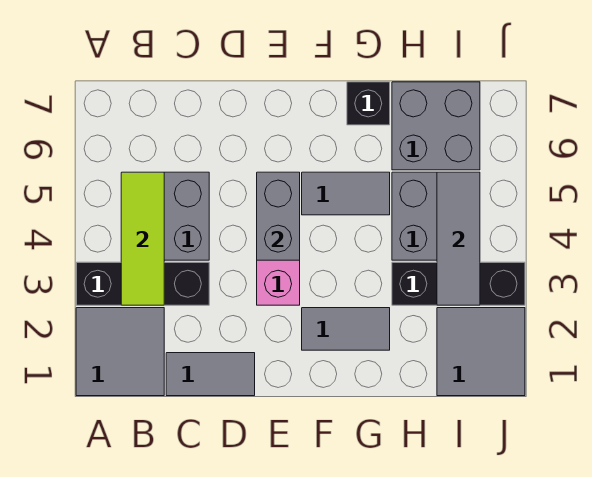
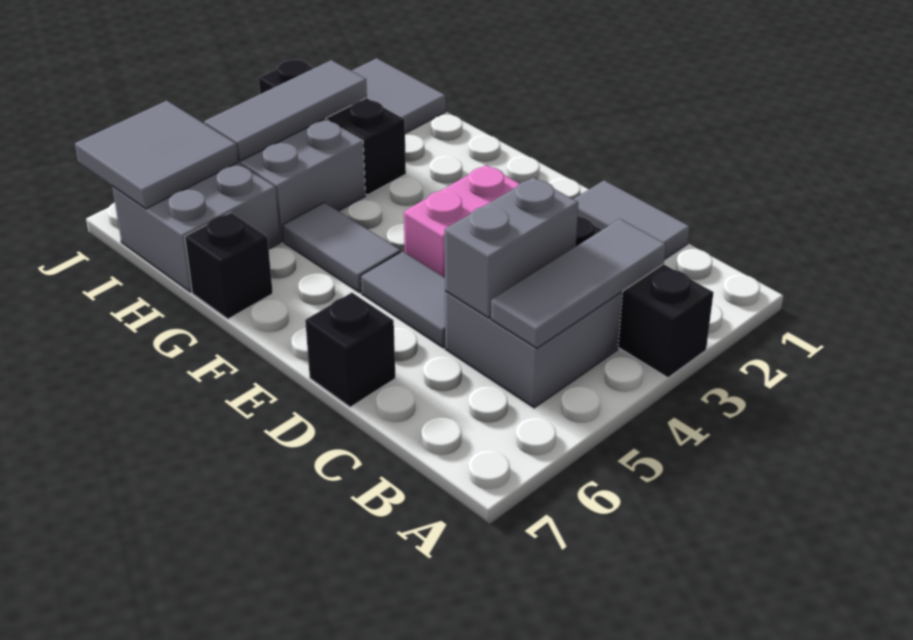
grey 2x2 tile [76,308,164,396] -> grey 2x2 tile moved to [75,101,238,209]
lime 1x3 tile [121,172,164,305] -> grey 1x3 tile [491,219,666,348]
none -> black 1x1 brick [305,293,395,407]
grey 1x2 brick [257,172,300,260] -> grey 1x2 brick moved to [445,177,578,318]
grey 1x2 tile [302,308,390,350] -> grey 1x2 tile moved to [361,251,445,348]

